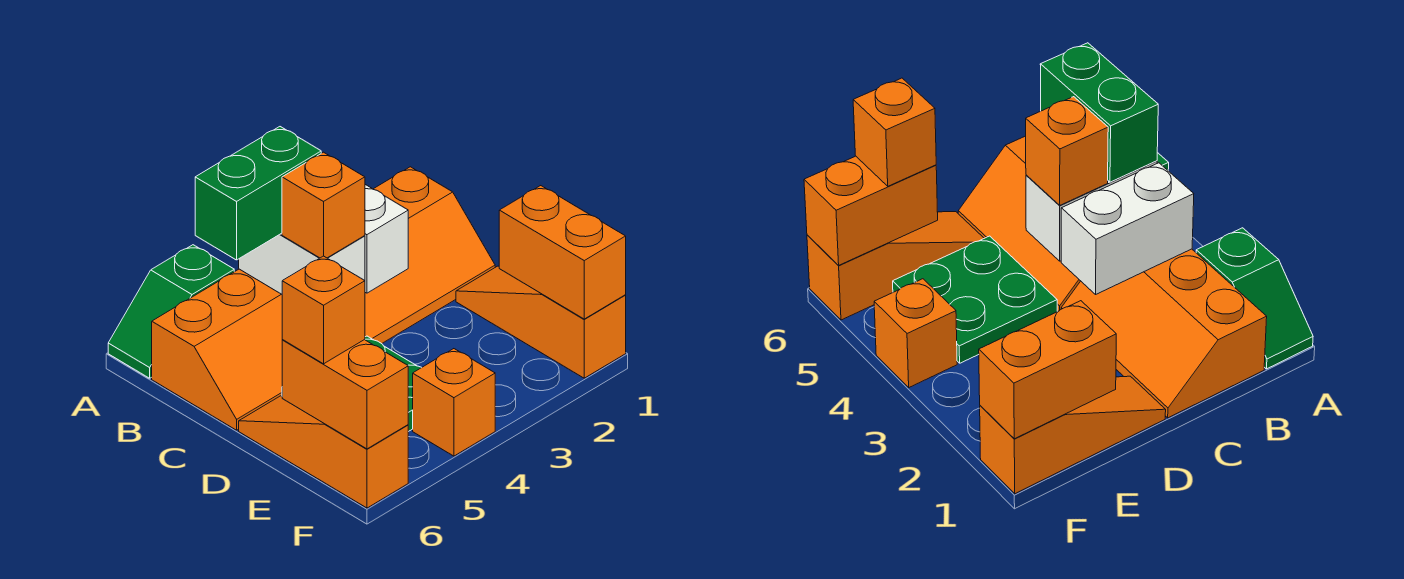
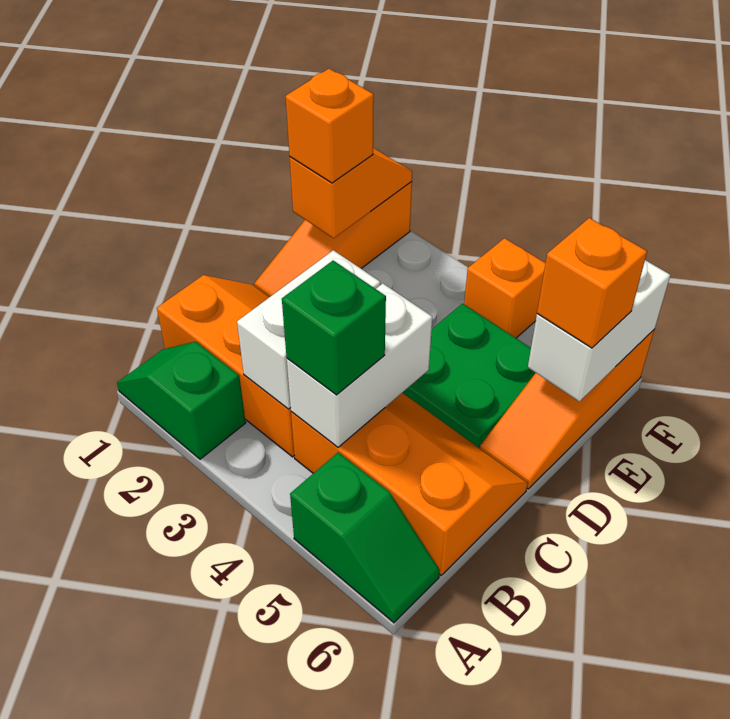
green 1x2 brick [195,127,321,260] -> green 1x1 brick [282,261,386,395]
orange 1x1 brick [282,152,365,258] -> orange 1x1 brick moved to [286,69,374,183]
orange 1x2 brick [499,186,626,319] -> orange 1x2 slope [290,148,412,238]
orange 1x2 brick [282,340,408,449] -> white 1x2 brick [528,260,670,401]

